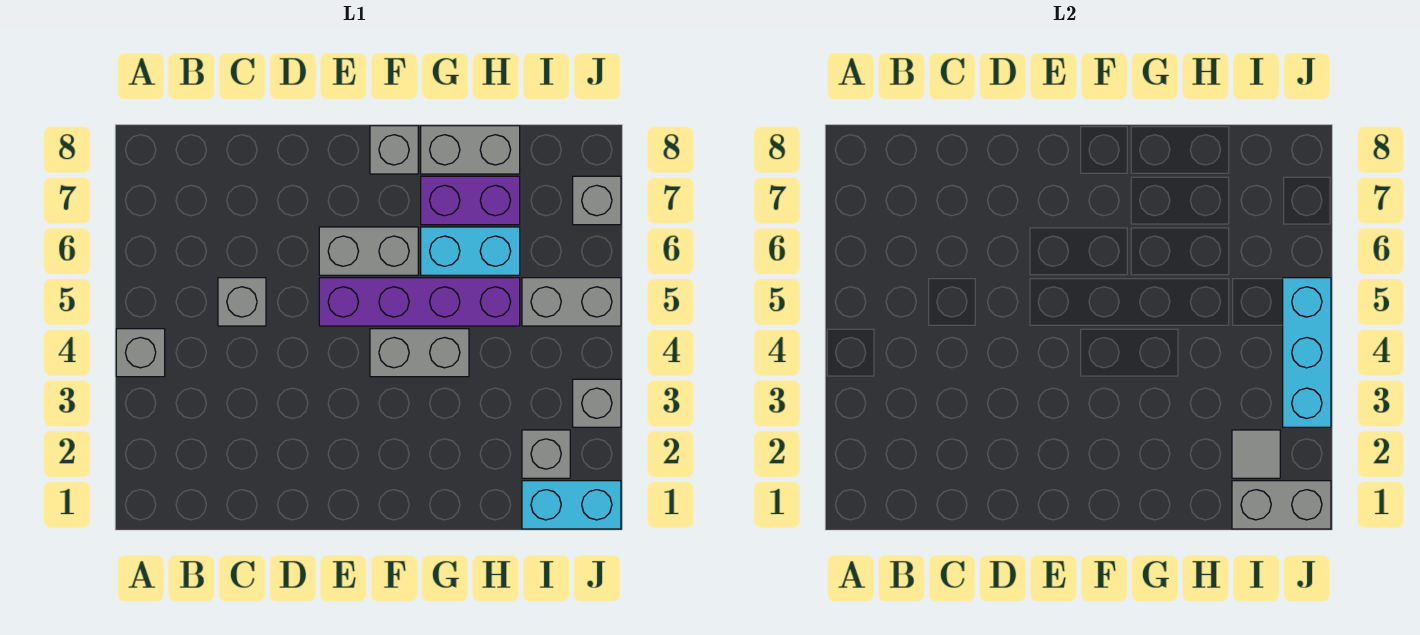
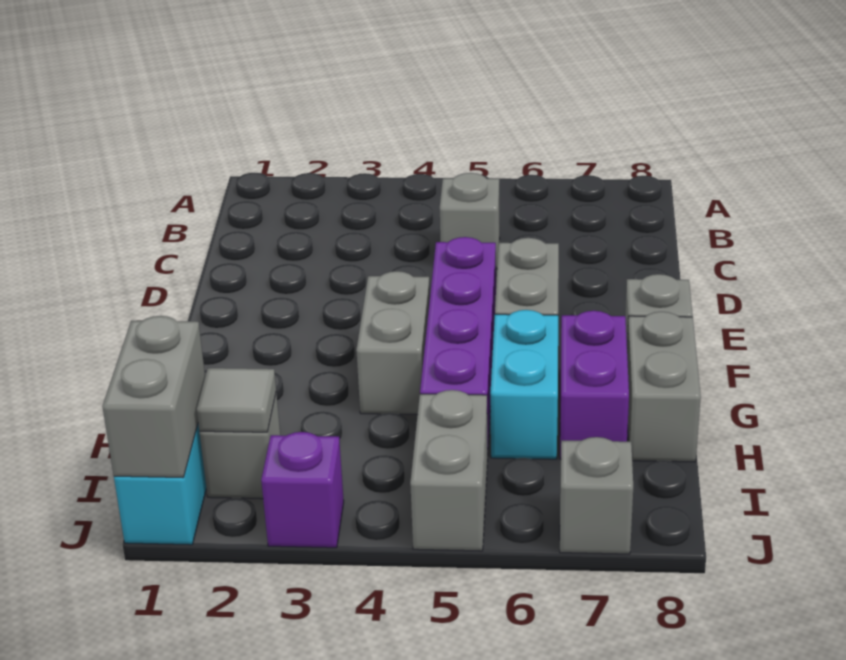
grey 1x1 brick [116,329,165,377] -> none
grey 1x1 brick [573,379,621,427] -> purple 1x1 brick [261,432,344,548]
cyan 1x3 brick [1283,278,1331,427] -> none

